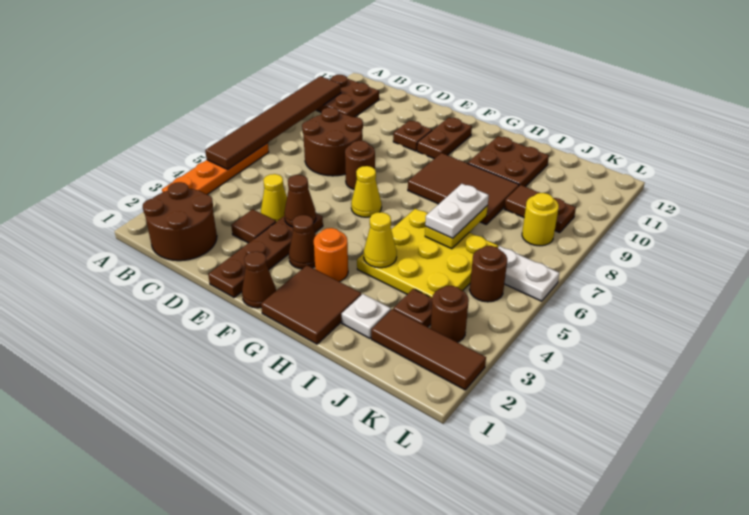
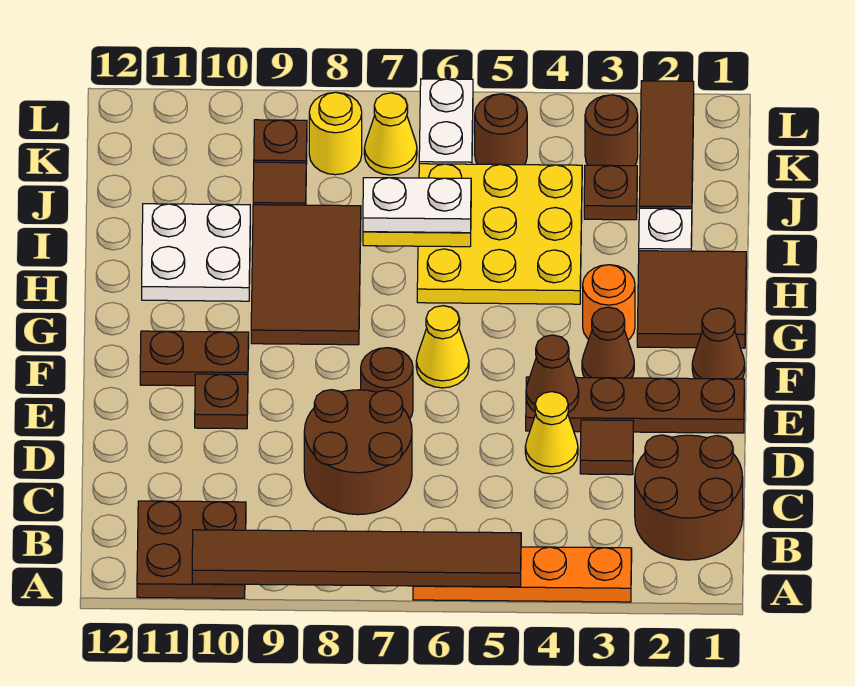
yellow 1x1 cone [364,212,397,268] -> yellow 1x1 cone moved to [364,93,417,175]
brown 2x2 plate [468,136,549,187] -> white 2x2 plate [142,204,250,301]

